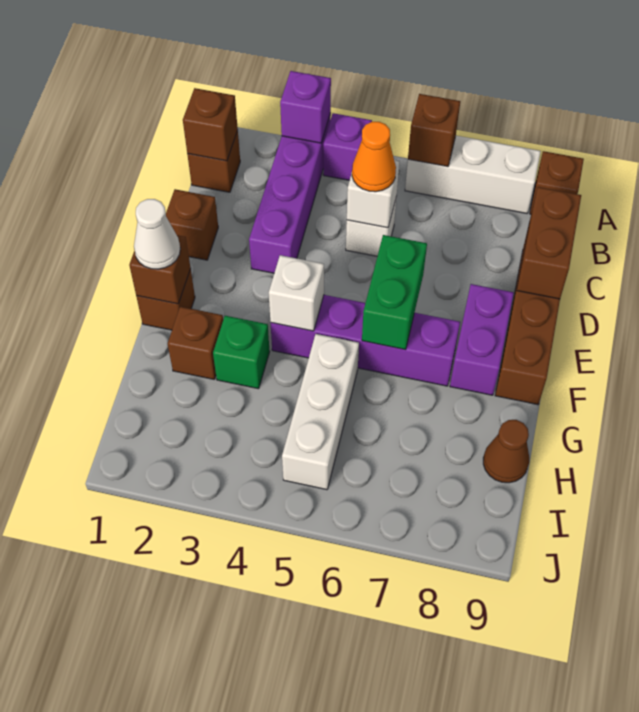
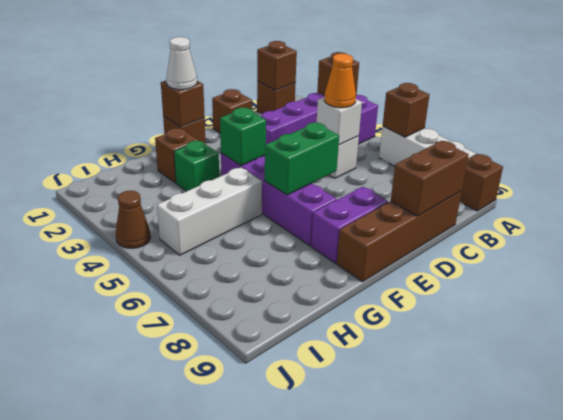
purple 1x1 brick [280,71,331,143] -> brown 1x1 brick [317,52,359,96]
white 1x1 brick [269,255,324,331] -> green 1x1 brick [220,108,266,166]
brown 1x1 cone [483,420,529,483] -> brown 1x1 cone moved to [116,191,151,248]

